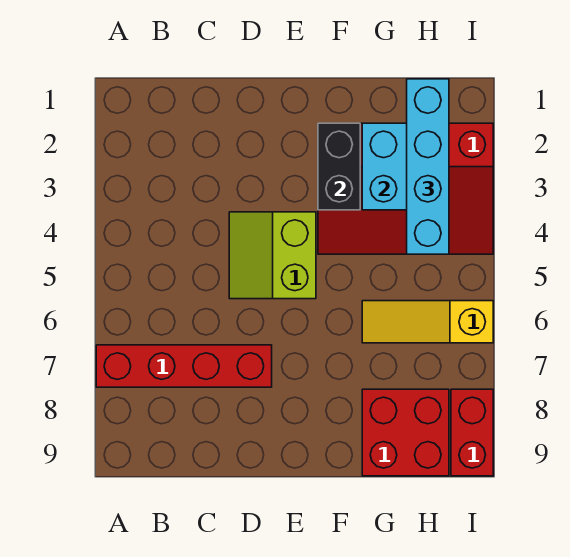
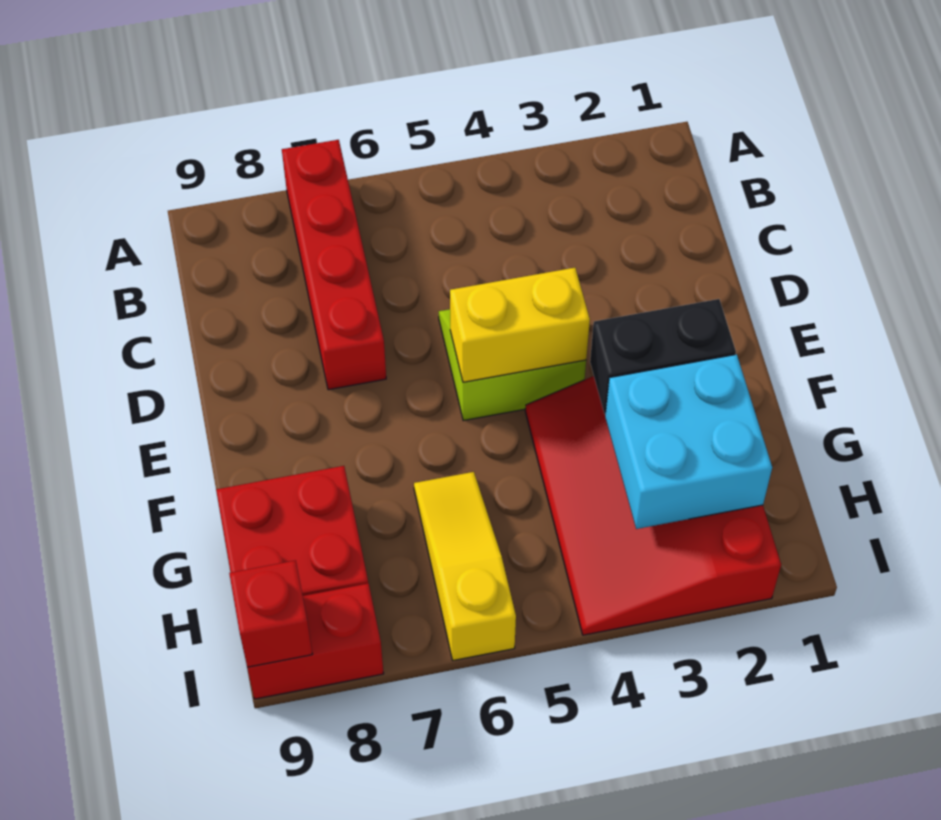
none -> yellow 1x2 brick [450,268,590,382]
cyan 1x4 brick [407,79,449,254] -> none
none -> red 1x1 brick [229,560,312,667]

